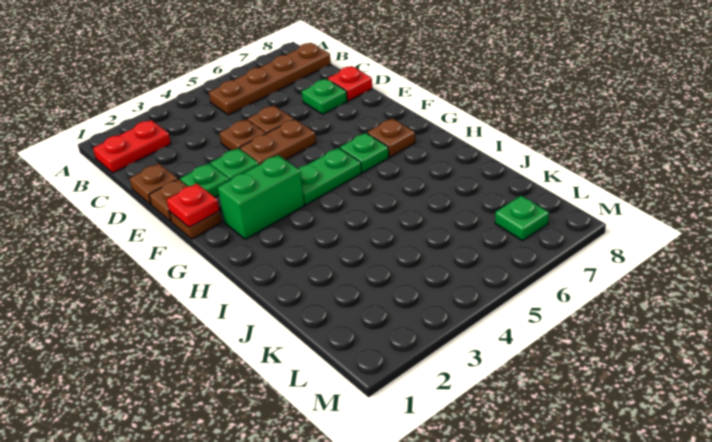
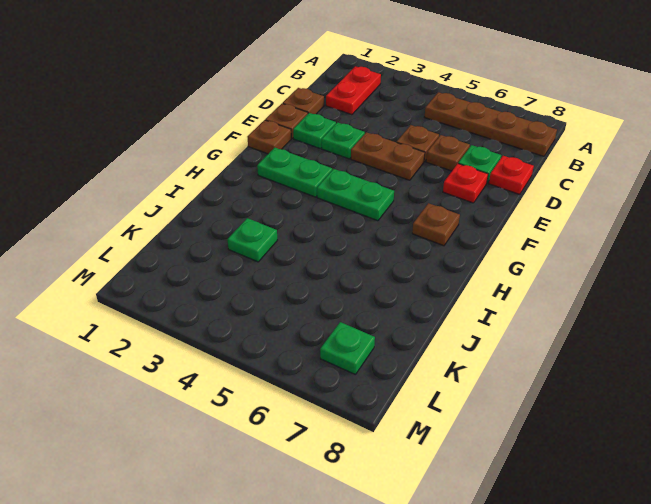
red 1x2 plate [93,120,171,173] -> red 1x2 plate turned to [326,66,381,115]
brown 1x1 plate [219,119,266,150] -> brown 1x1 plate moved to [426,135,470,171]
red 1x1 plate [167,183,219,227] -> red 1x1 plate moved to [443,164,488,203]
green 1x2 brick [218,155,305,239] -> green 1x2 plate [257,148,332,197]
green 1x1 plate [340,133,389,172] -> green 1x1 plate moved to [227,218,277,262]

